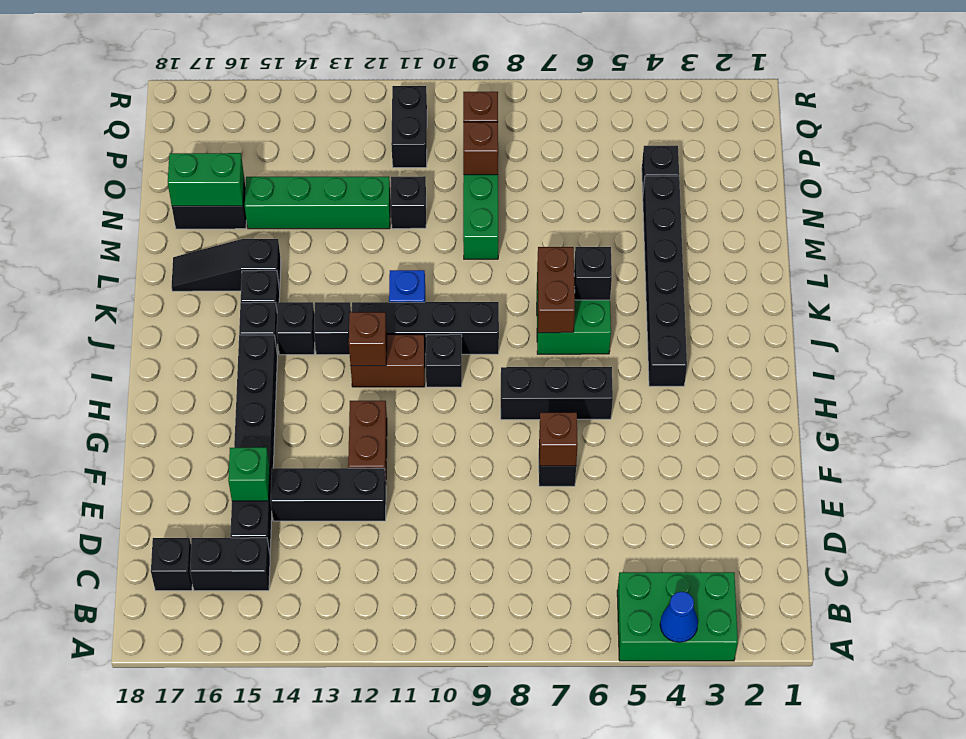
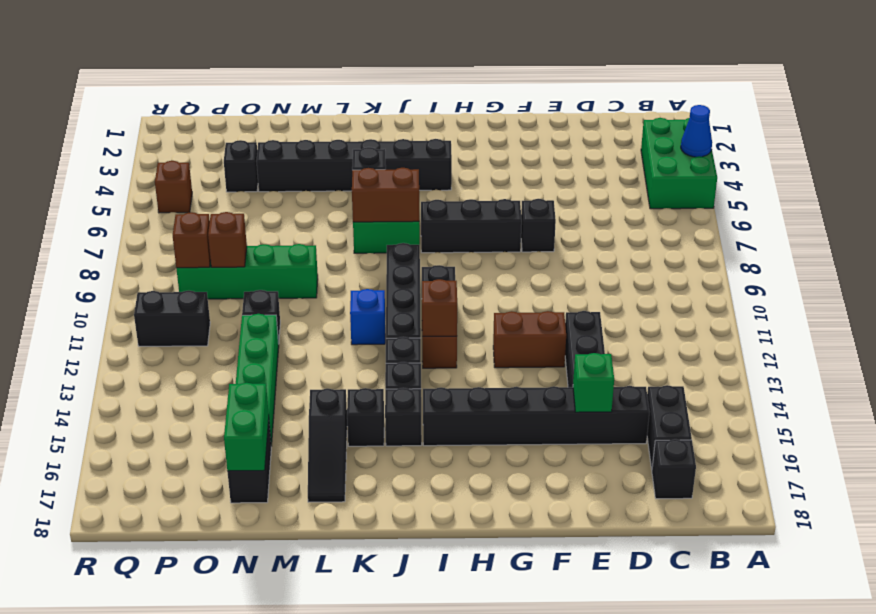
brown 1x1 brick [539,412,578,466] -> brown 1x1 brick moved to [155,160,192,213]
black 1x3 brick [501,367,613,420] -> black 1x3 brick turned to [421,199,522,253]

